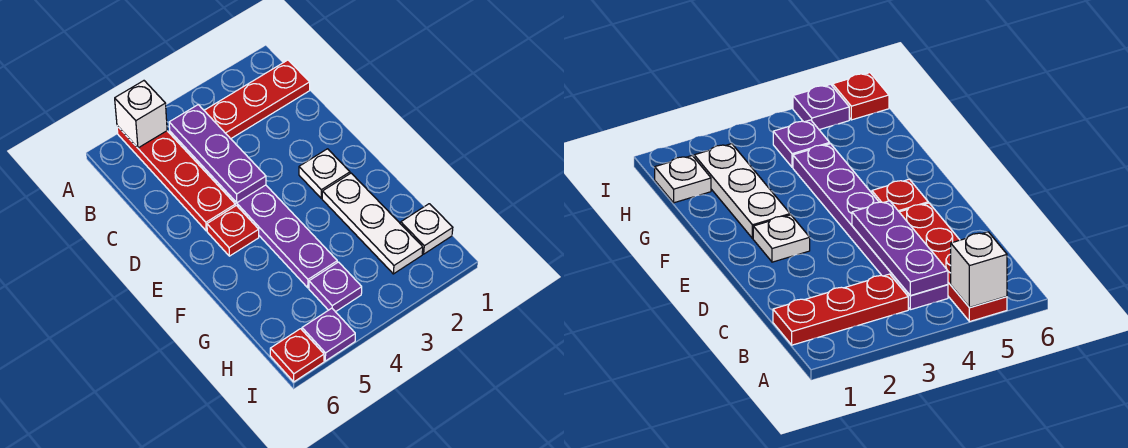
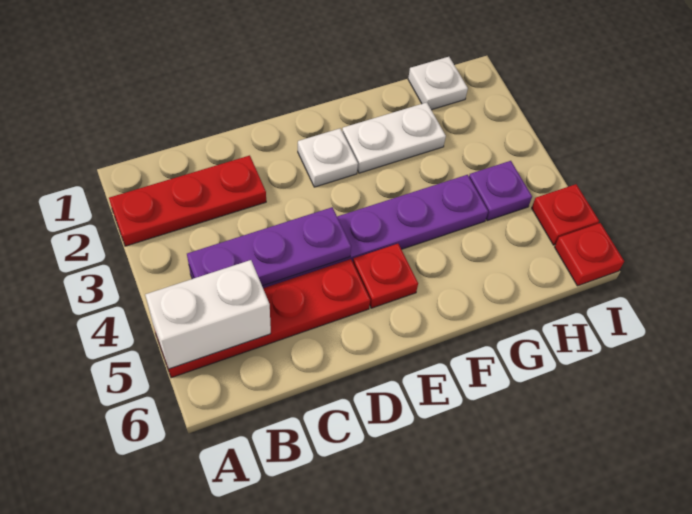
white 1x1 brick [115,81,167,148] -> white 1x2 brick [145,260,271,369]
red 1x3 plate [204,60,310,139] -> red 1x3 plate turned to [109,155,266,246]
white 1x3 plate [322,173,423,274] -> white 1x2 plate [342,102,446,173]
purple 1x1 plate [302,308,355,361] -> red 1x1 plate [532,184,599,245]

